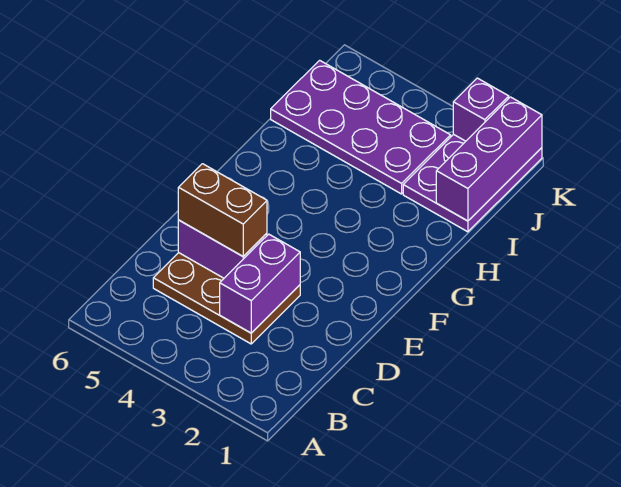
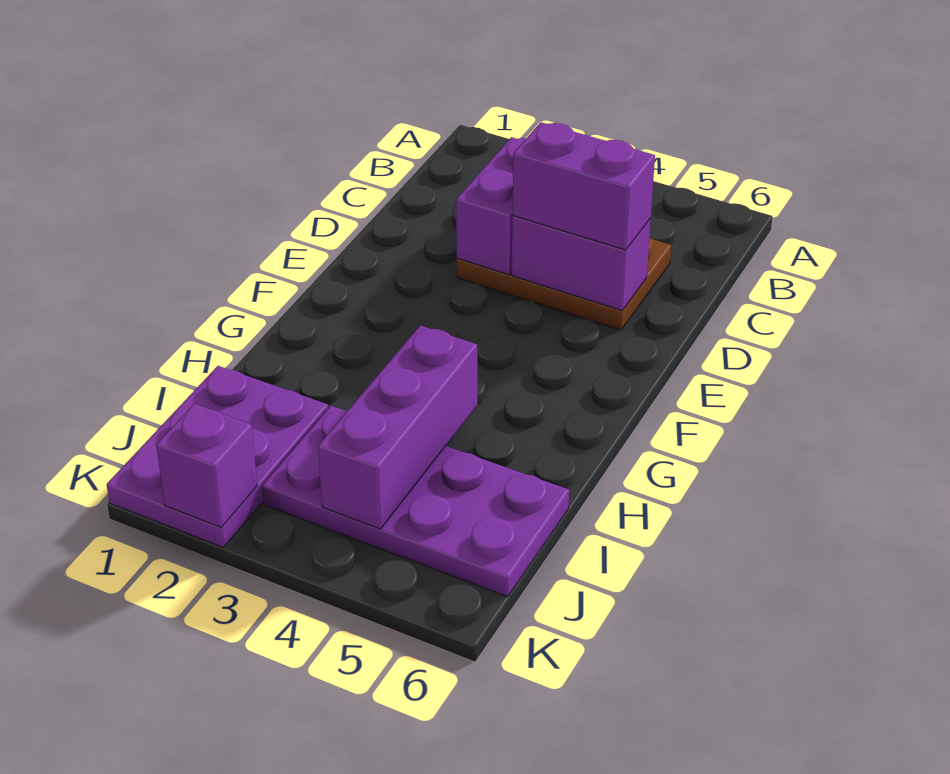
brown 1x2 brick [178,164,267,256] -> purple 1x2 brick [513,122,655,250]
purple 1x3 brick [436,97,542,221] -> purple 1x3 brick moved to [318,325,477,529]

